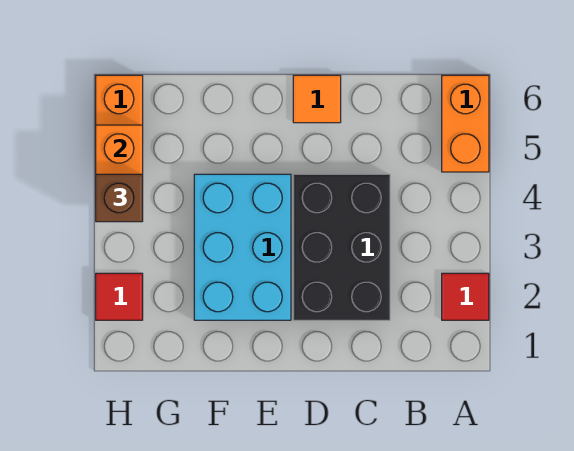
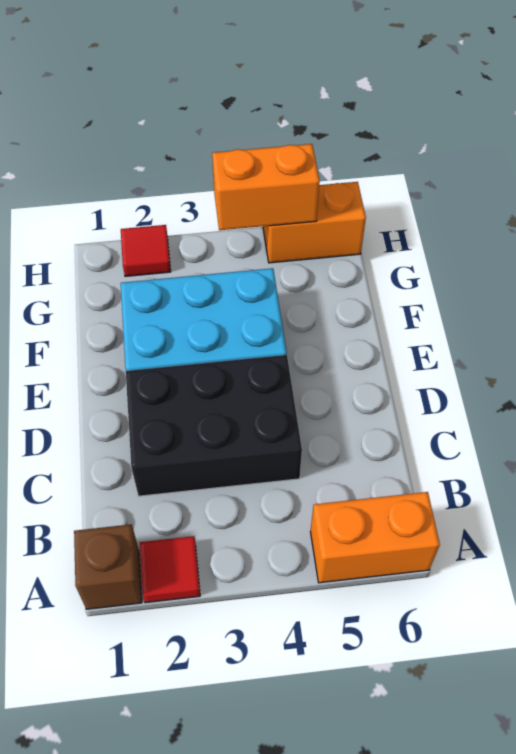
orange 1x1 tile [293,75,341,123] -> none
brown 1x1 brick [96,174,143,222] -> brown 1x1 brick moved to [74,524,142,609]

